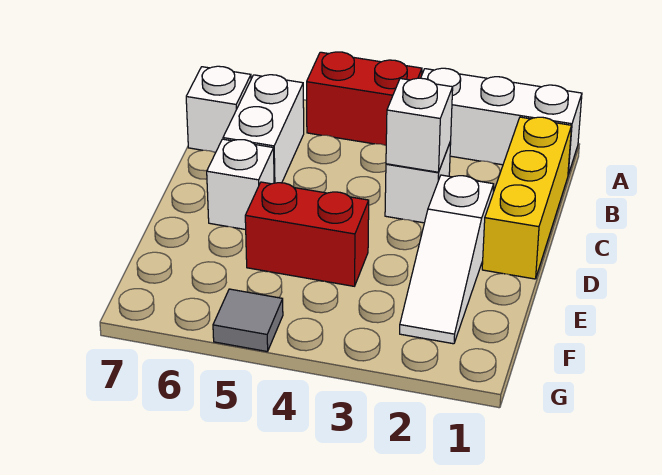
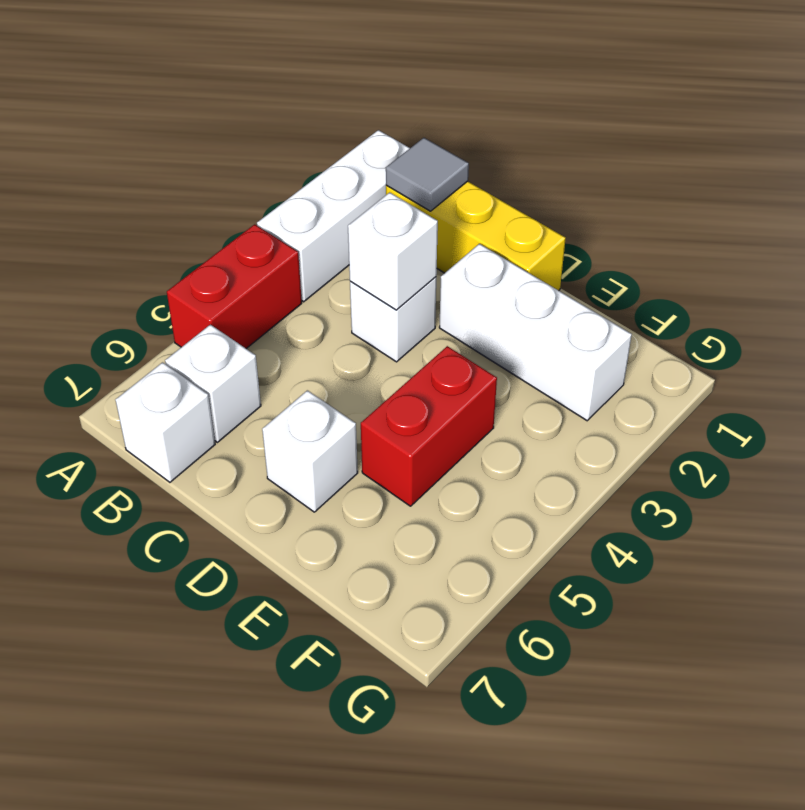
white 1x2 brick [223,75,304,183] -> white 1x1 brick [165,325,261,442]
white 1x3 slope [400,175,494,344] -> white 1x3 brick [439,244,632,421]
grey 1x1 tile [213,289,283,352] -> grey 1x1 tile moved to [386,138,469,211]

